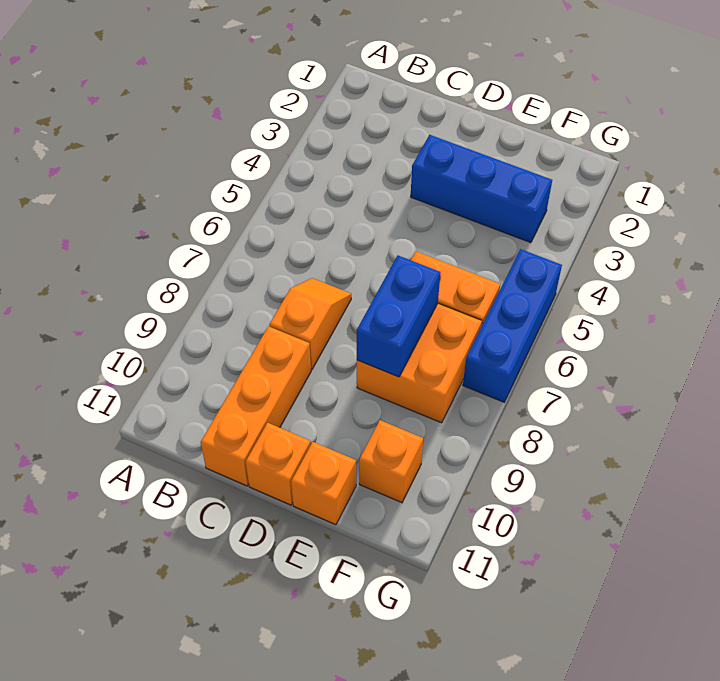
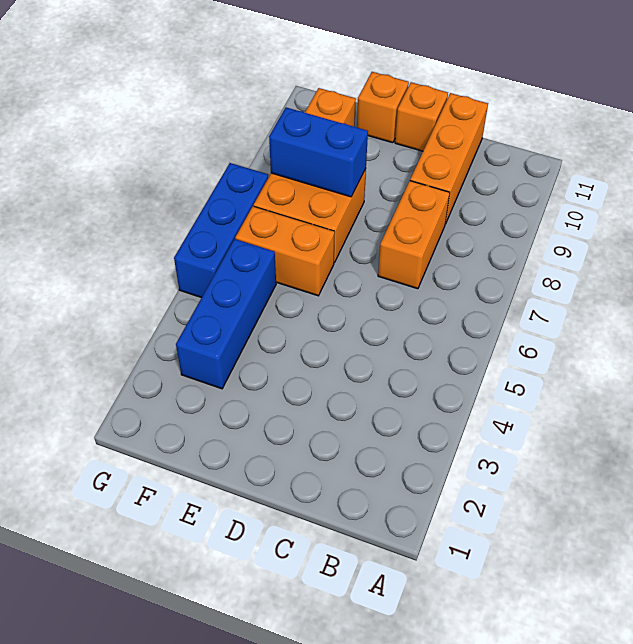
orange 1x2 slope [269,278,351,369] -> orange 1x2 brick [378,181,450,289]
blue 1x3 brick [411,135,552,243] -> blue 1x3 brick turned to [176,239,276,389]
blue 1x2 brick [357,256,440,377] -> blue 1x2 brick turned to [269,107,368,197]

